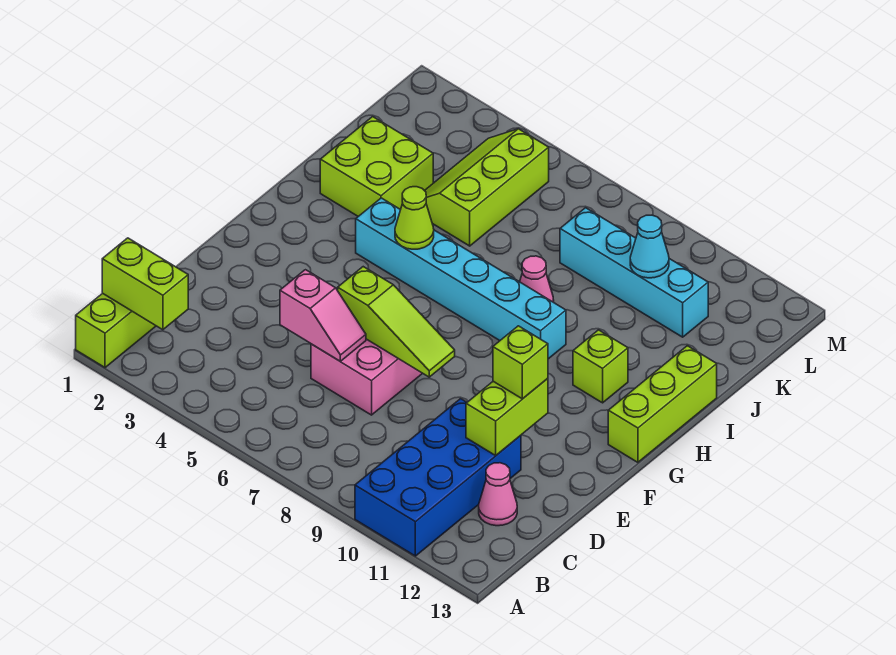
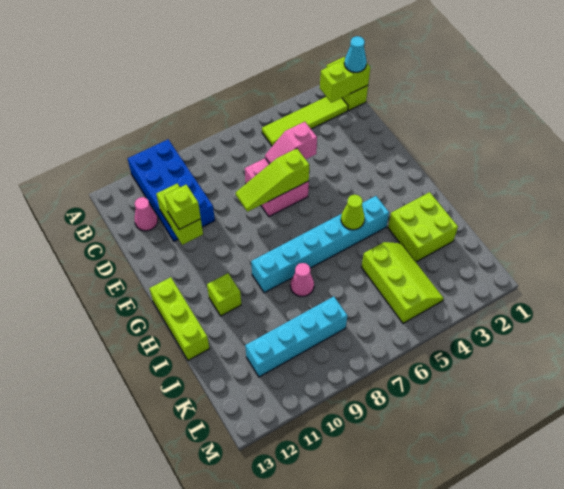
none -> lime 1x4 tile [262,97,348,146]
cyan 1x1 cone [630,215,669,278] -> cyan 1x1 cone moved to [344,36,367,72]

